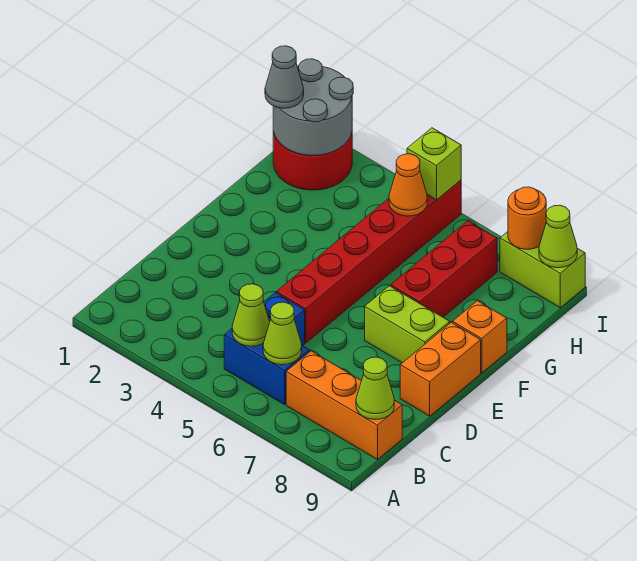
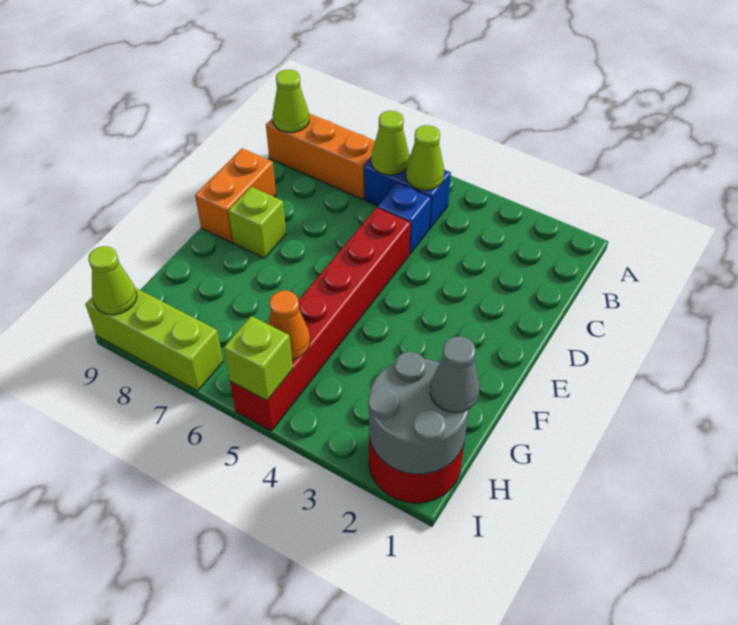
lime 1x2 brick [365,286,450,363] -> lime 1x1 brick [228,187,286,258]
red 1x3 brick [391,221,497,317] -> none
orange 1x1 brick [453,301,507,373] -> none
lime 1x2 brick [500,232,585,308] -> lime 1x3 brick [85,288,223,391]
orange 1x1 round brick [508,187,546,249] -> none

